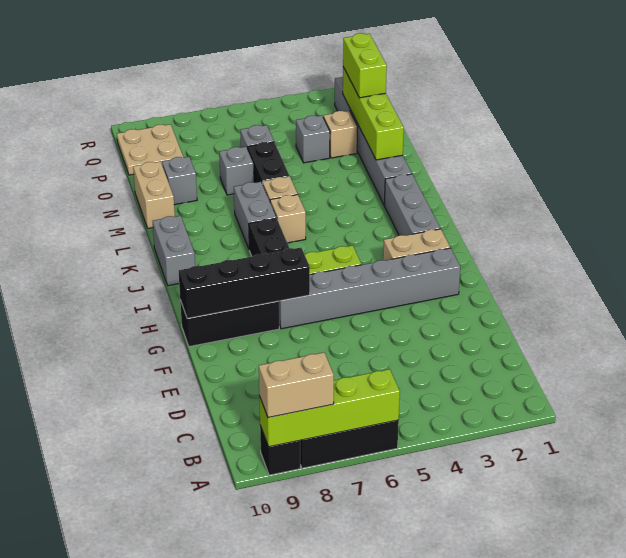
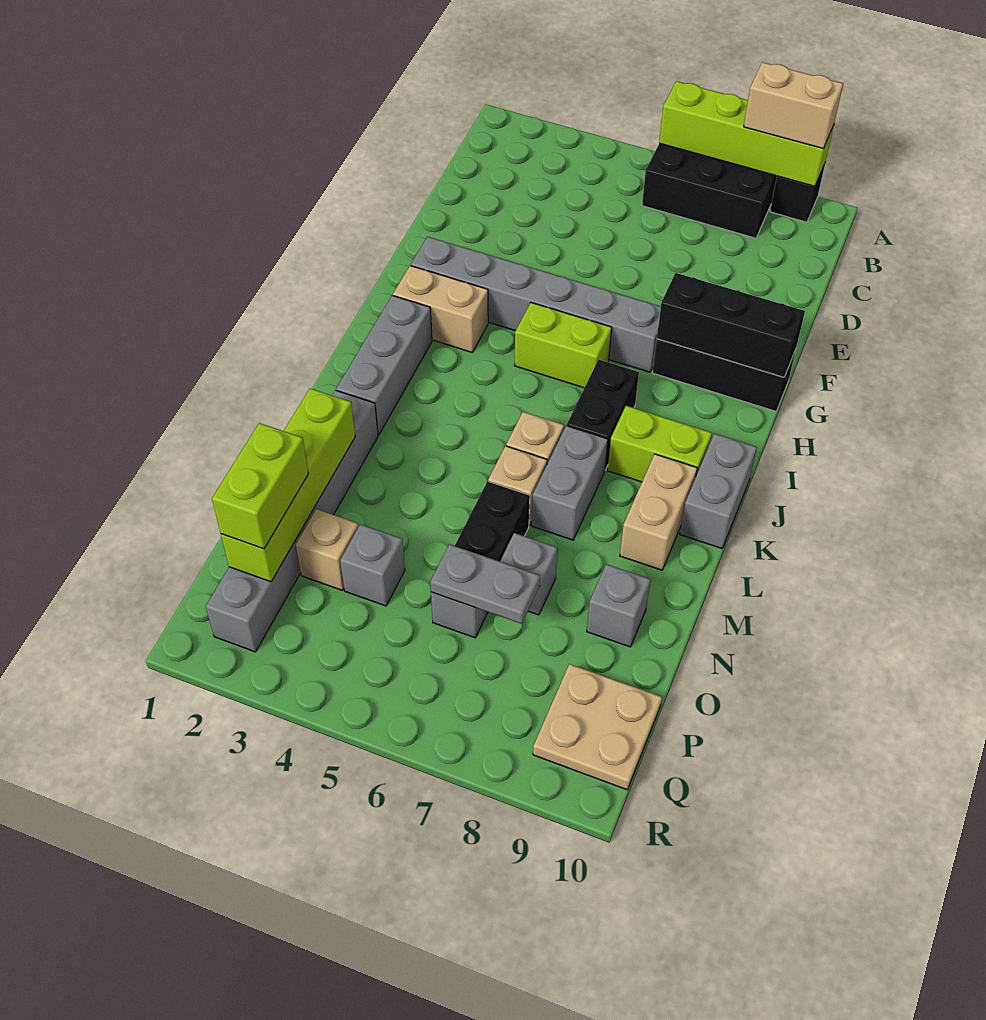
black 1x4 brick [179,248,310,319] -> black 1x3 brick [657,273,805,377]
none -> lime 1x2 brick [608,406,712,482]
tan 1x2 brick [133,162,175,229] -> tan 1x2 brick moved to [620,454,697,570]
none -> grey 1x2 plate [430,544,540,624]

